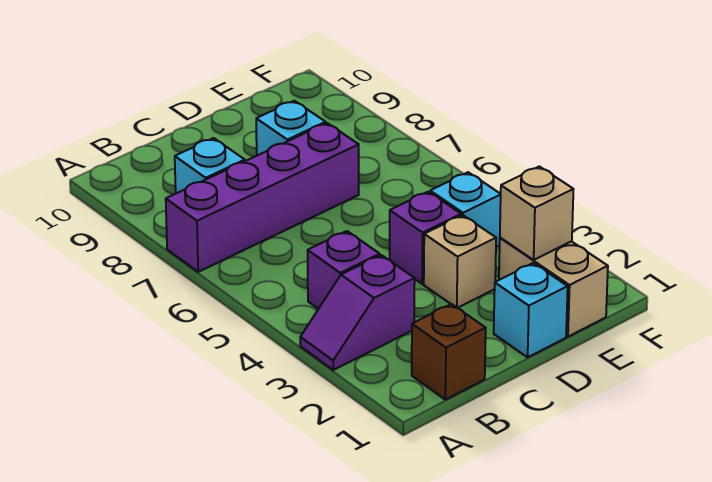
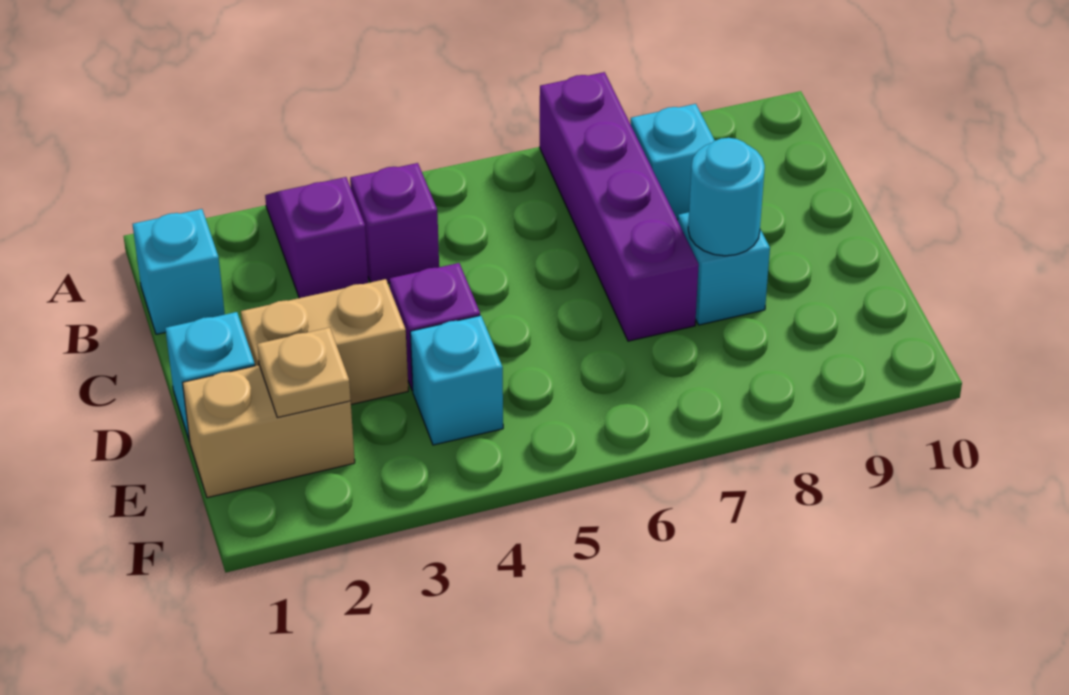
brown 1x1 brick [412,304,486,400] -> cyan 1x1 brick [133,209,225,334]
tan 1x1 brick [424,215,496,308] -> tan 1x2 brick [241,279,408,404]
none -> cyan 1x1 round brick [688,138,765,256]
tan 1x1 brick [500,166,573,260] -> tan 1x1 plate [257,327,351,418]

